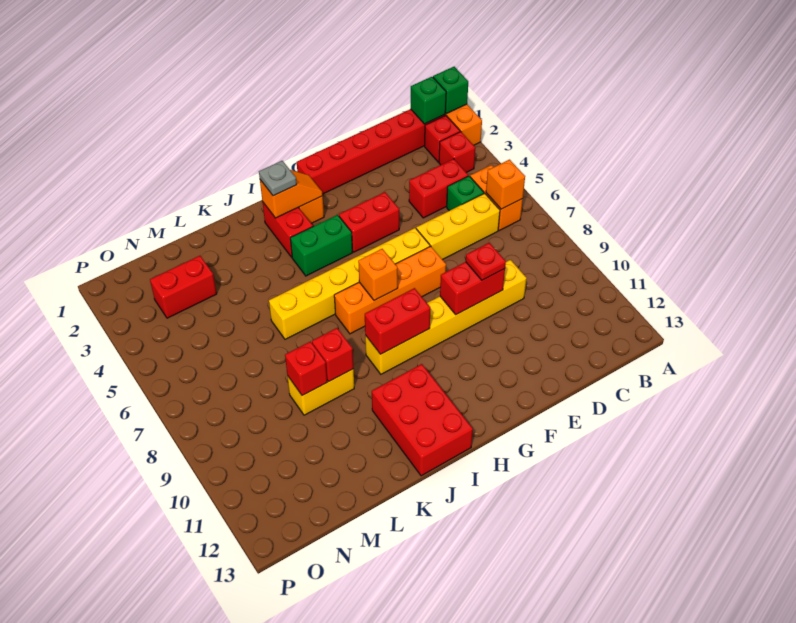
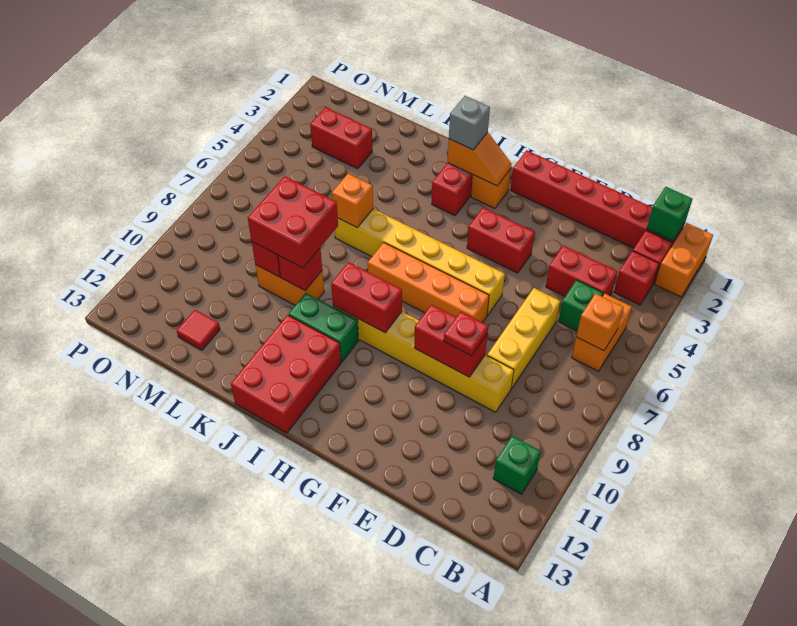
green 1x1 brick [433,67,468,114] -> green 1x1 brick moved to [493,436,541,494]
yellow 1x3 brick [416,193,500,260] -> yellow 1x3 brick turned to [487,288,560,388]
green 1x2 brick [290,215,353,276] -> green 1x2 brick moved to [289,293,359,362]
orange 1x1 brick [358,249,398,300] -> orange 1x1 brick moved to [332,174,373,228]
grey 1x1 plate [259,161,297,196] -> grey 1x1 brick [449,96,490,150]
none -> red 2x2 brick [248,176,338,268]
yellow 1x2 brick [288,369,354,415] -> orange 1x2 brick [256,265,324,305]
none -> red 1x1 tile [177,310,220,350]

